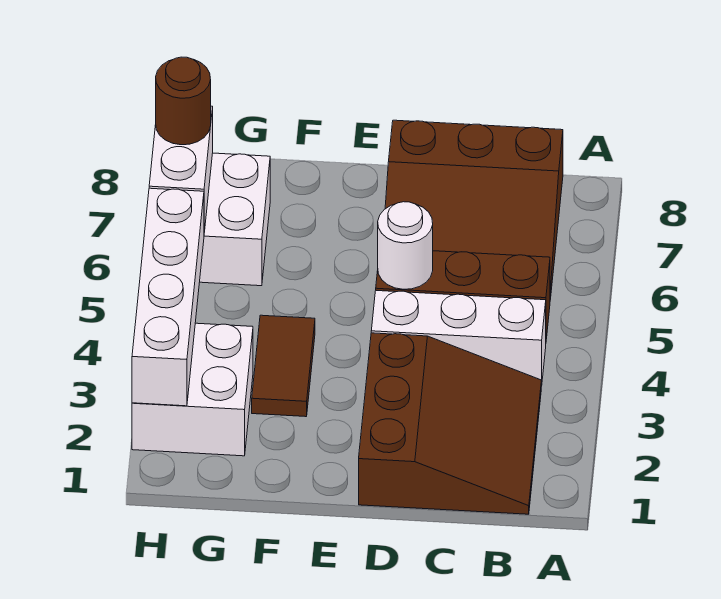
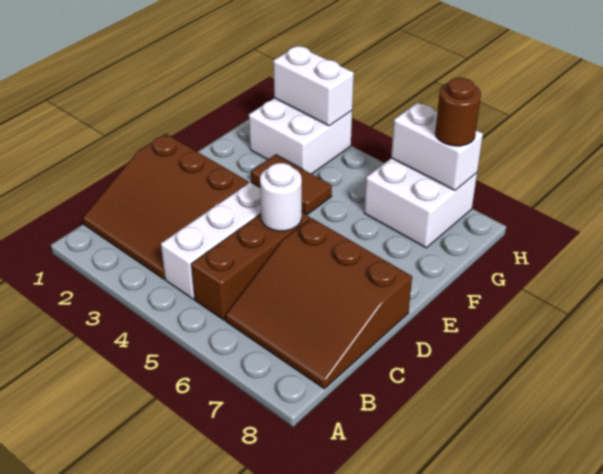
brown 3x3 slope [385,120,563,299] -> brown 3x3 slope turned to [225,218,412,389]
white 1x4 brick [132,188,204,406] -> white 1x2 brick [273,46,354,126]

